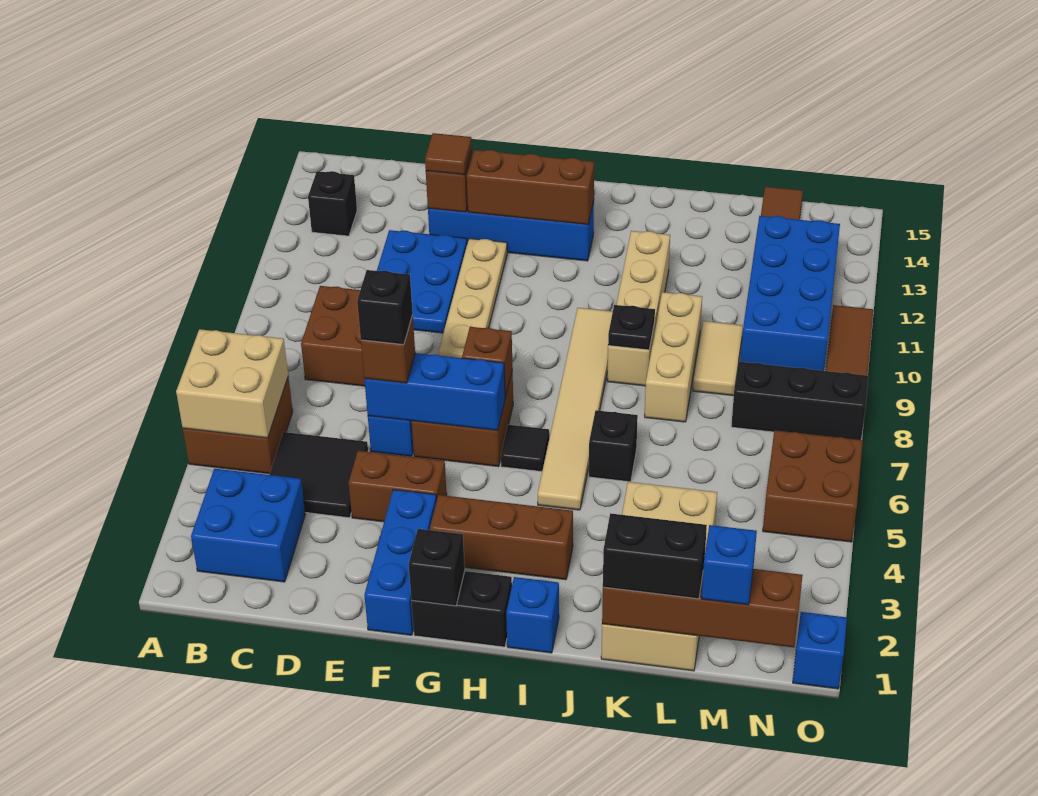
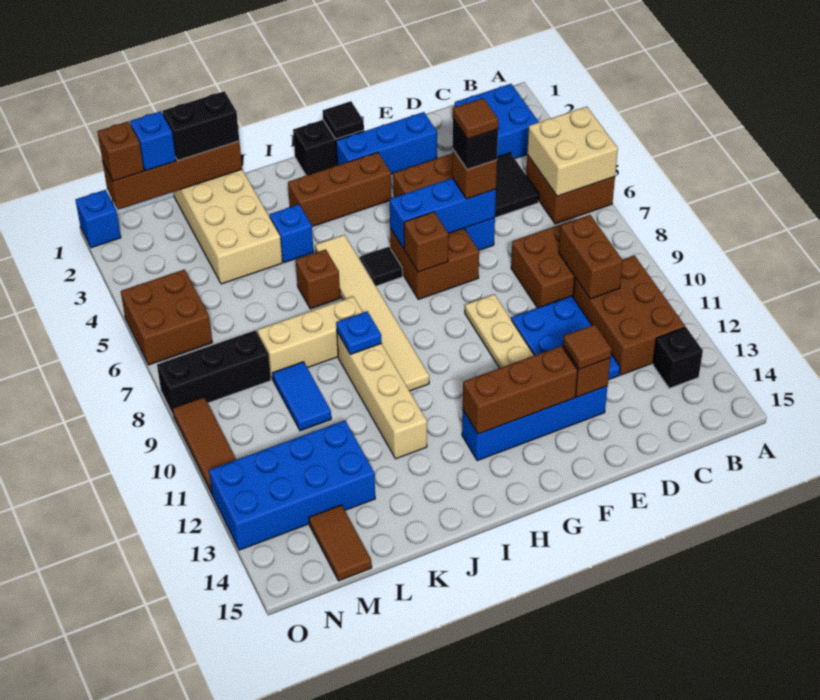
none -> brown 2x3 brick [573,256,685,375]
none -> brown 1x2 brick [559,215,623,299]
none -> brown 1x1 tile [453,98,498,139]
blue 1x3 brick [364,490,436,635] -> blue 1x3 brick turned to [336,112,437,174]
black 1x1 brick [409,529,465,606] -> black 1x1 tile [323,101,364,139]
blue 1x1 brick [506,577,559,653] -> blue 1x1 brick moved to [270,204,314,263]
black 1x1 brick [589,410,638,482] -> brown 1x1 brick [296,249,340,309]
black 1x1 plate [608,305,655,350] -> blue 1x1 plate [336,311,382,354]
tan 1x3 brick [645,292,702,422] -> tan 1x3 brick turned to [257,296,363,380]
tan 1x2 tile [693,321,743,396] -> blue 1x2 tile [273,362,331,431]
blue 2x4 brick [740,216,840,371] -> blue 2x4 brick turned to [209,420,375,550]
none -> brown 1x1 brick [97,122,144,181]

